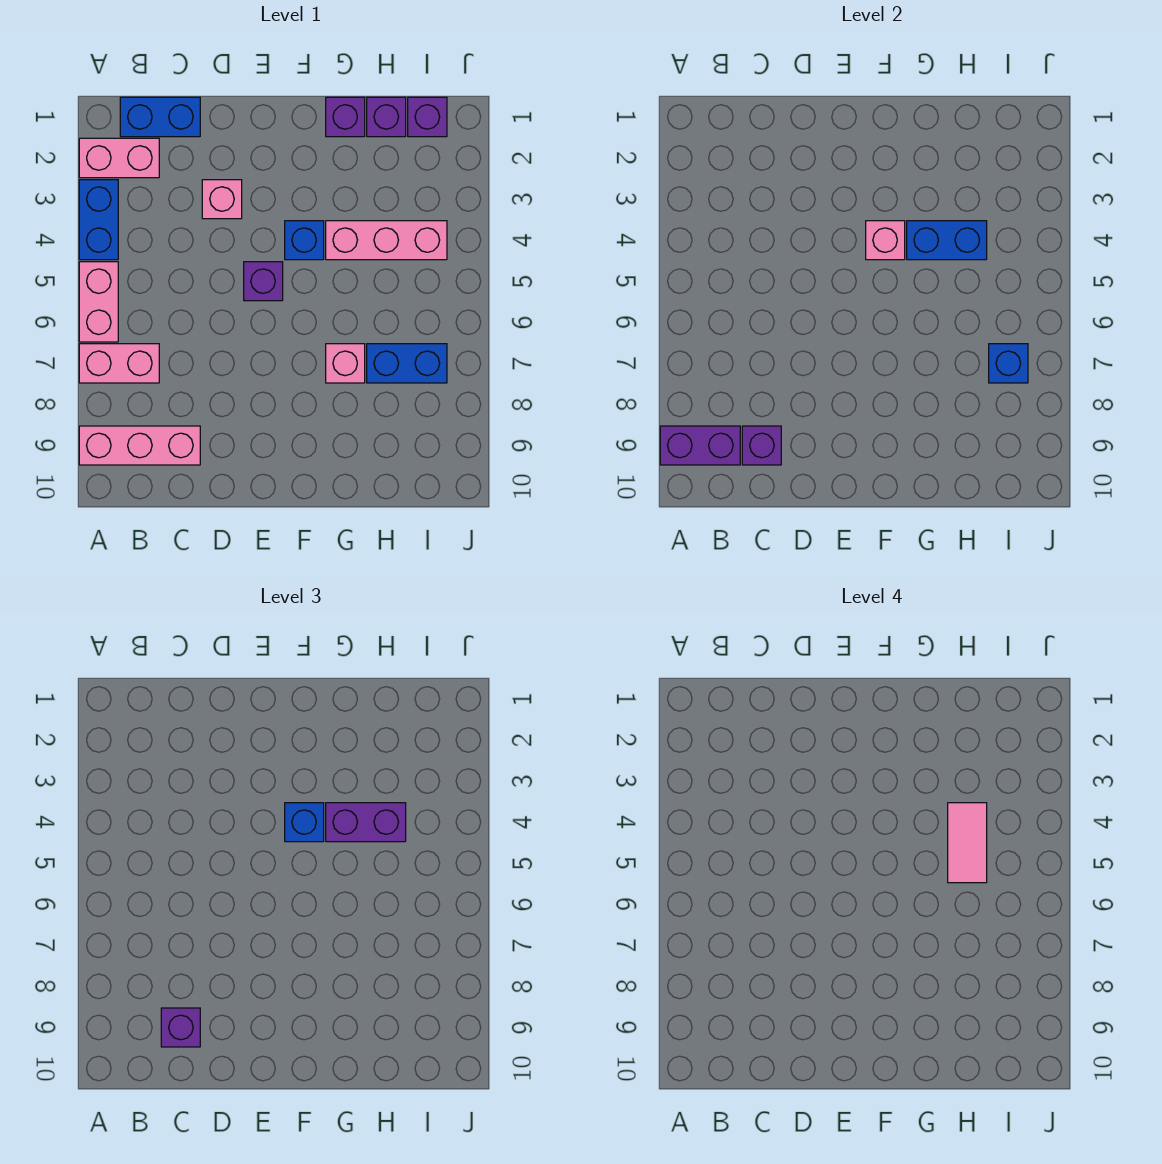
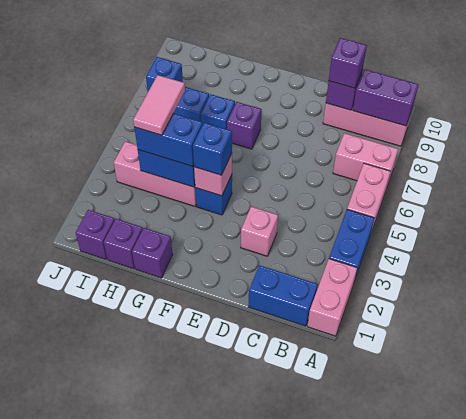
pink 1x2 brick [79,138,159,178] -> pink 1x2 brick turned to [307,259,357,336]
purple 1x1 brick [244,262,283,301] -> purple 1x1 brick moved to [227,102,262,149]
purple 1x2 brick [326,803,406,842] -> blue 1x2 brick [134,113,203,166]
pink 1x1 brick [326,344,365,383] -> blue 1x1 brick [201,94,235,129]

